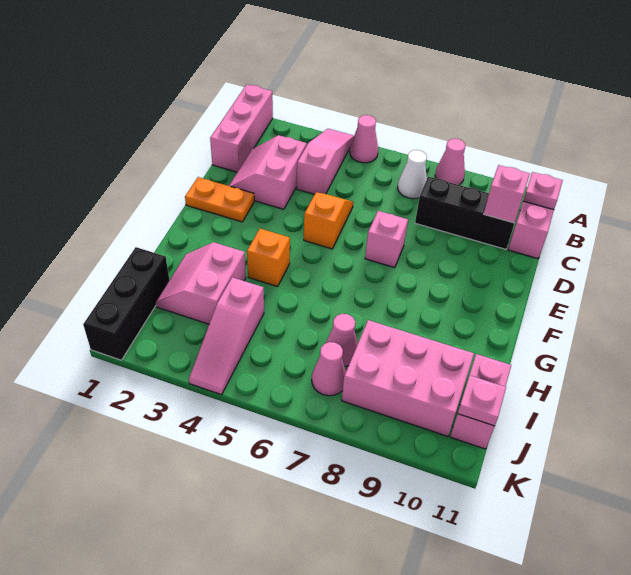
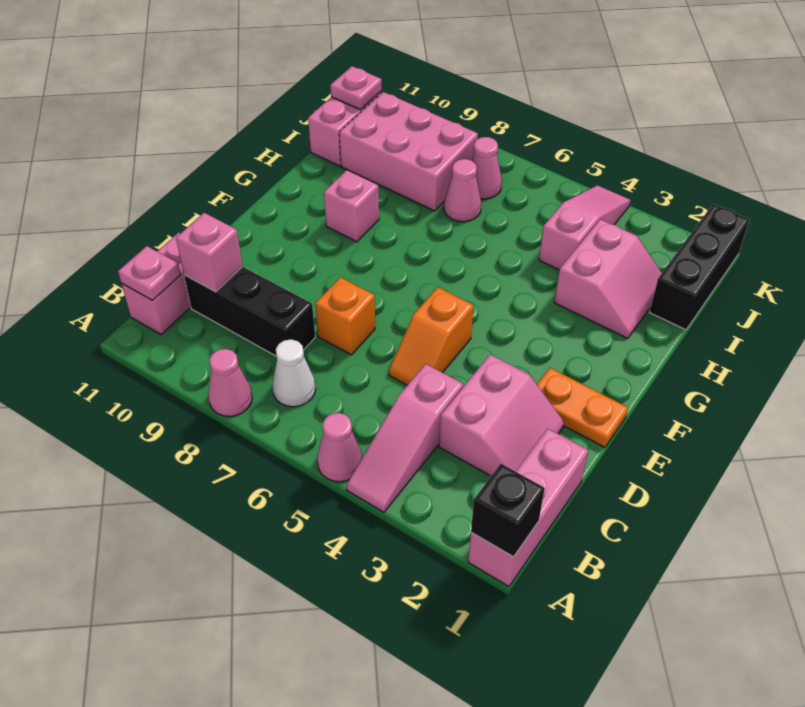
none -> black 1x1 brick [471,464,545,557]
pink 1x1 brick [365,211,408,268] -> pink 1x1 brick moved to [324,170,379,242]
orange 1x1 brick [247,229,290,287] -> orange 1x1 brick moved to [315,277,375,355]

